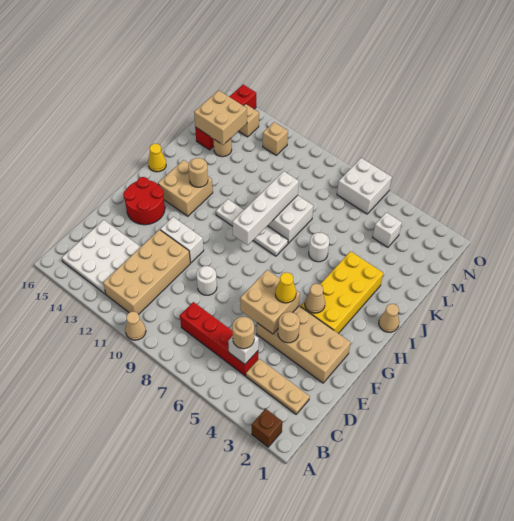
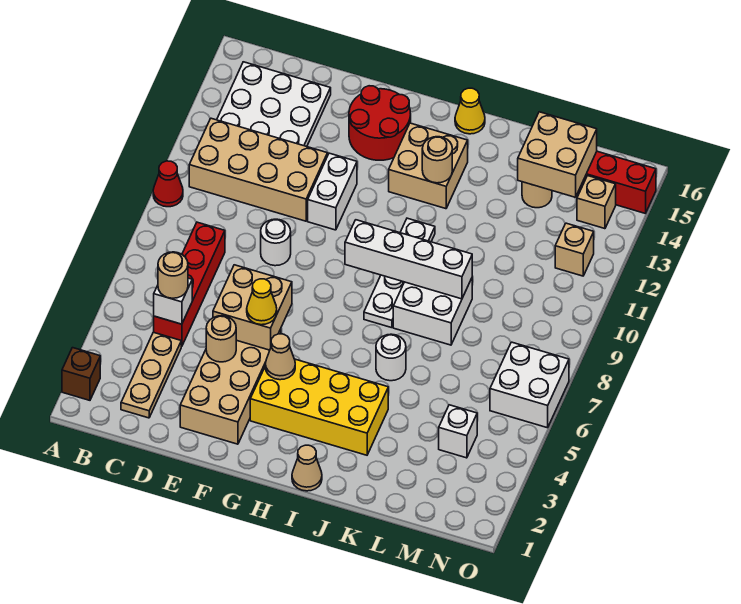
tan 1x1 cone [125,312,146,340] -> red 1x1 cone [153,161,183,207]

